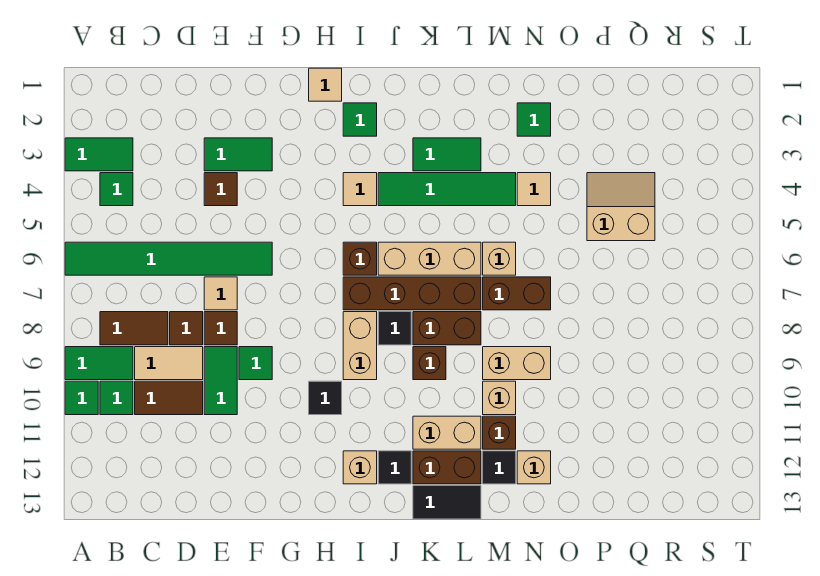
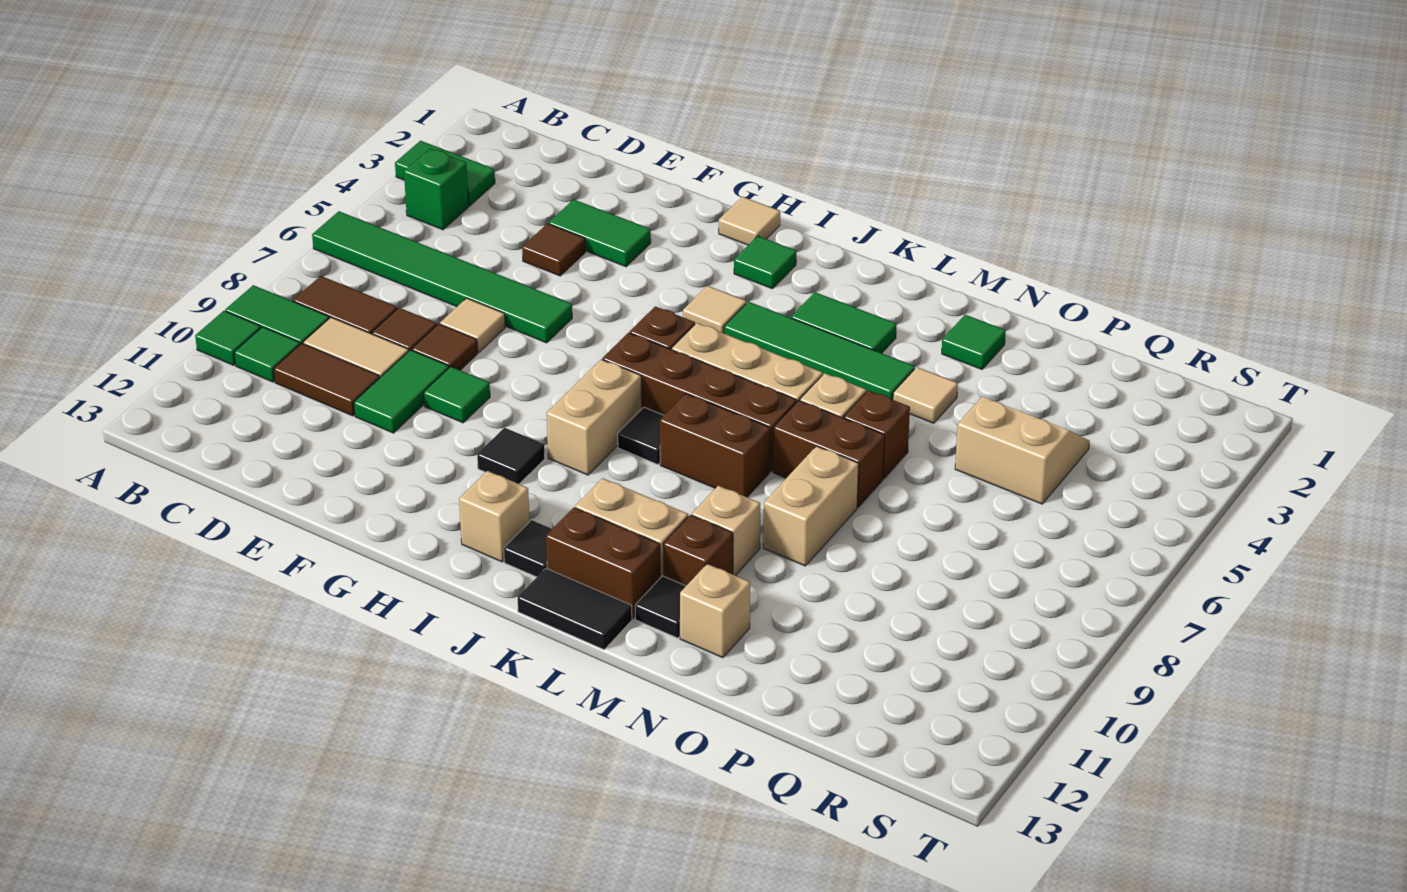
green 1x1 tile [100,173,133,206] -> green 1x1 brick [404,149,469,230]
brown 1x1 brick [413,347,446,380] -> brown 1x1 brick moved to [844,390,910,479]
tan 1x2 brick [483,347,551,380] -> tan 1x2 brick turned to [763,446,859,566]

